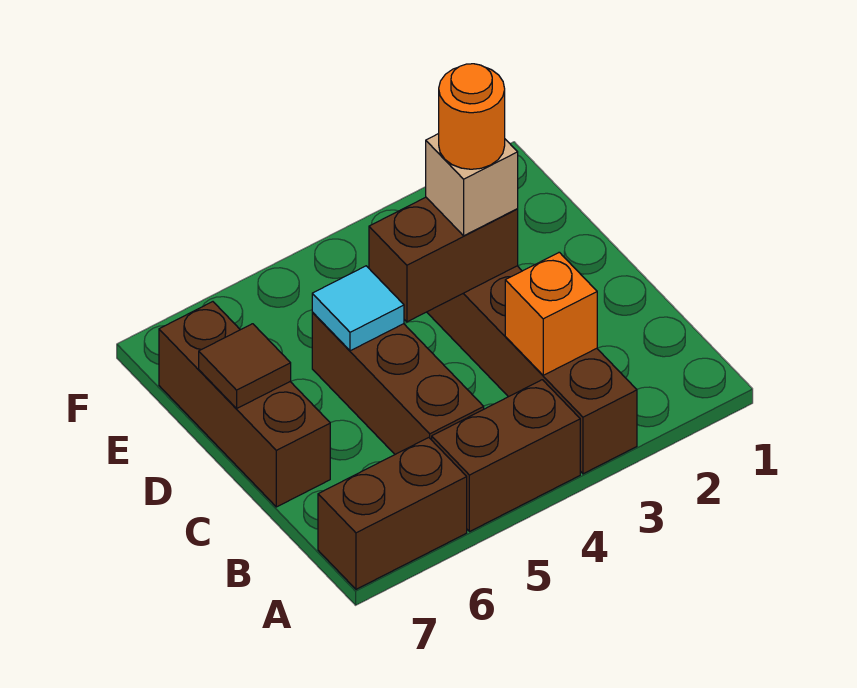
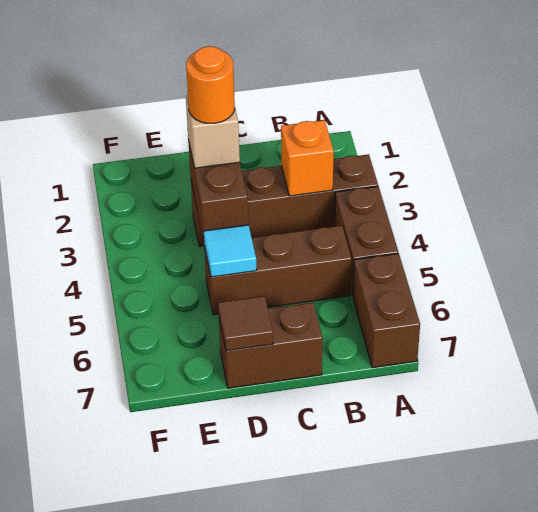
brown 1x3 brick [159,302,330,507] -> brown 1x2 brick [219,302,323,388]

